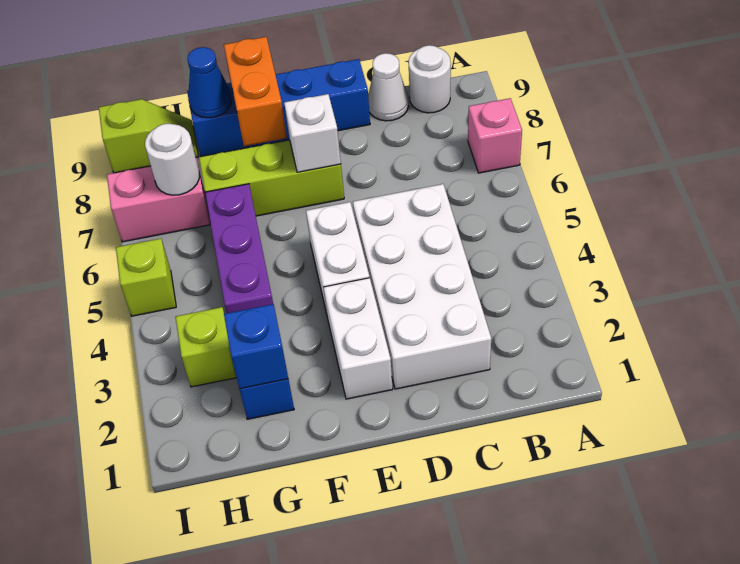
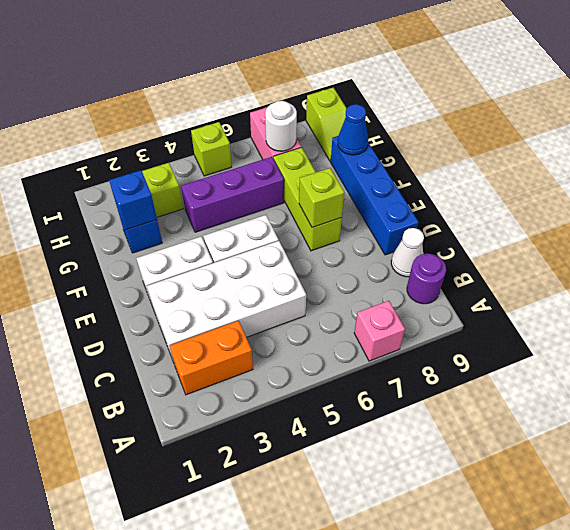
white 1x1 round brick [409,45,451,113] -> purple 1x1 round brick [407,254,446,304]
white 1x1 brick [284,94,341,172] -> lime 1x1 brick [299,168,344,228]
orange 1x2 brick [224,37,287,146] -> orange 1x2 brick moved to [169,321,253,395]

